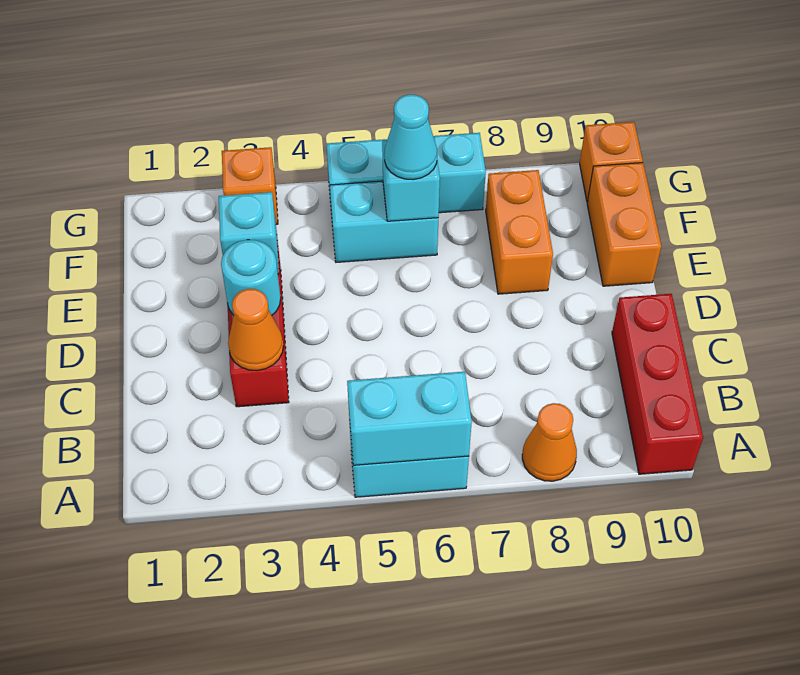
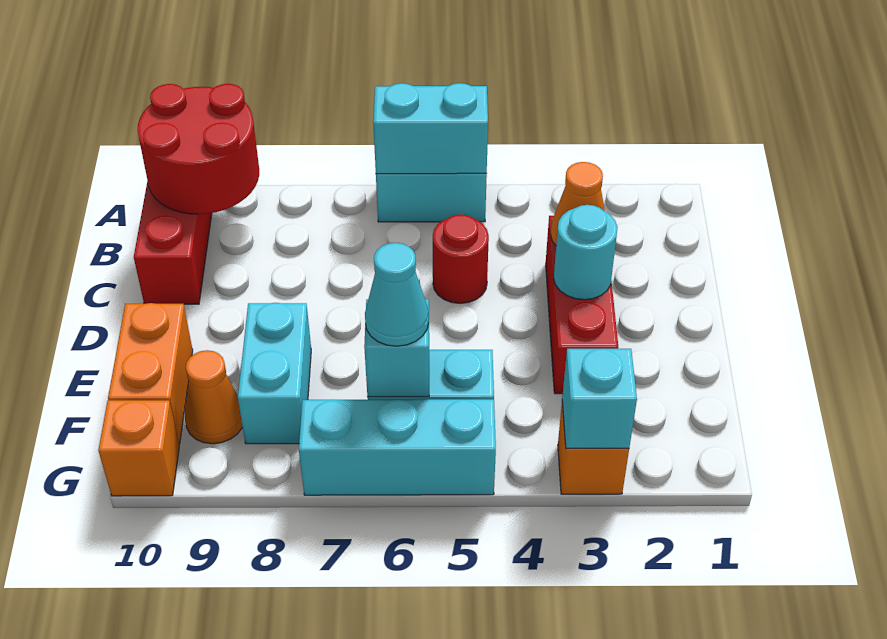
orange 1x1 cone [522,403,577,481] -> orange 1x1 cone moved to [185,350,243,444]
none -> red 2x2 round brick [138,84,259,214]
none -> red 1x1 round brick [433,214,489,304]
cyan 1x1 brick [219,192,279,274] -> cyan 1x1 brick moved to [562,349,637,448]
orange 1x2 brick [486,170,553,294] -> cyan 1x2 brick [238,303,311,444]

